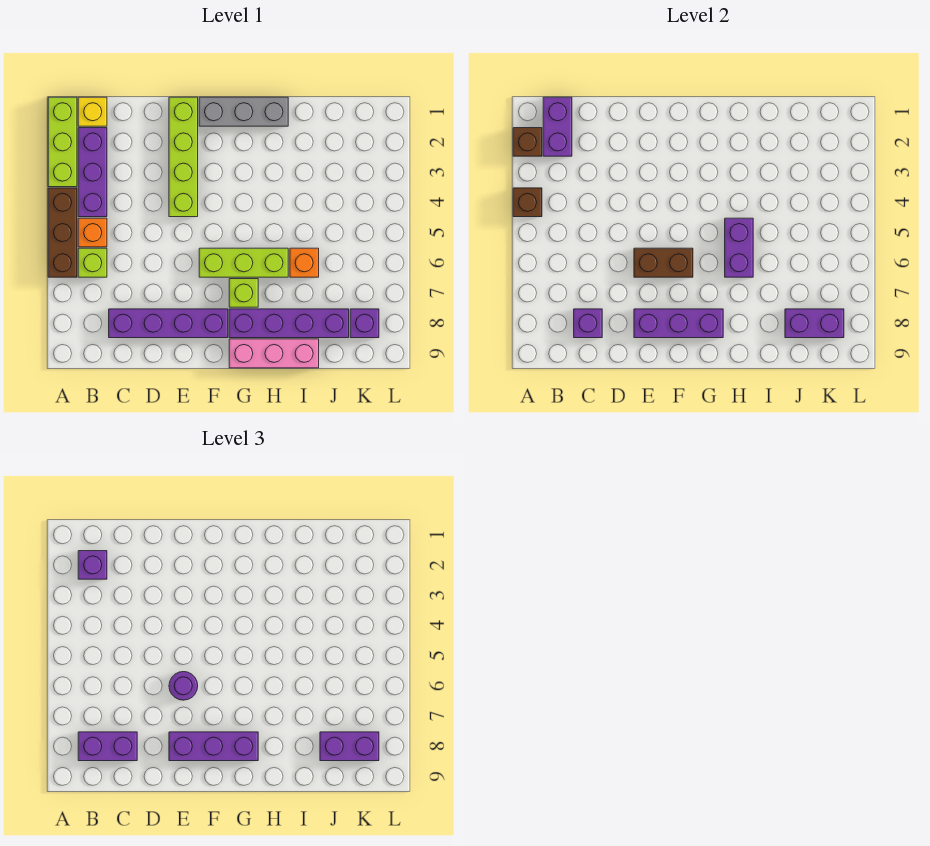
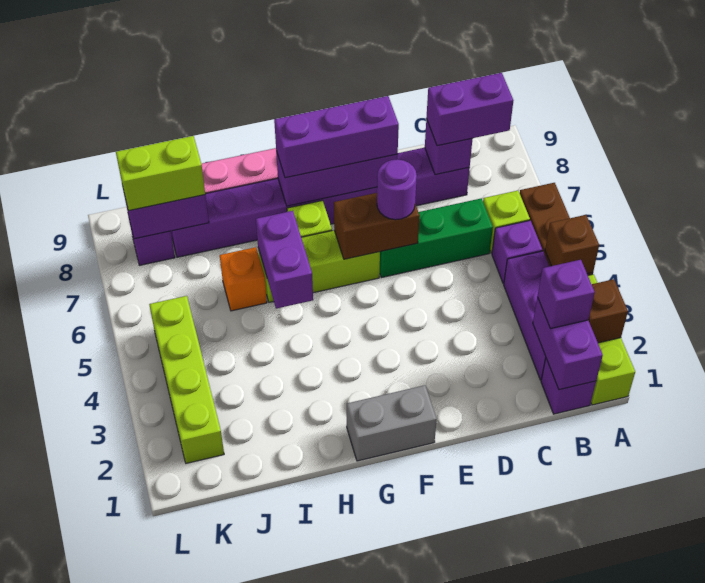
yellow 1x1 brick [78,97,107,126] -> purple 1x1 brick [541,359,596,414]
orange 1x1 brick [78,218,107,247] -> purple 1x1 brick [492,221,542,284]
none -> green 1x3 brick [380,198,493,278]
lime 1x4 brick [169,97,198,217] -> lime 1x4 brick moved to [149,296,224,463]
grey 1x3 brick [199,97,288,126] -> grey 1x2 brick [347,385,437,461]
purple 1x2 brick [320,732,379,761] -> lime 1x2 brick [116,136,205,211]

